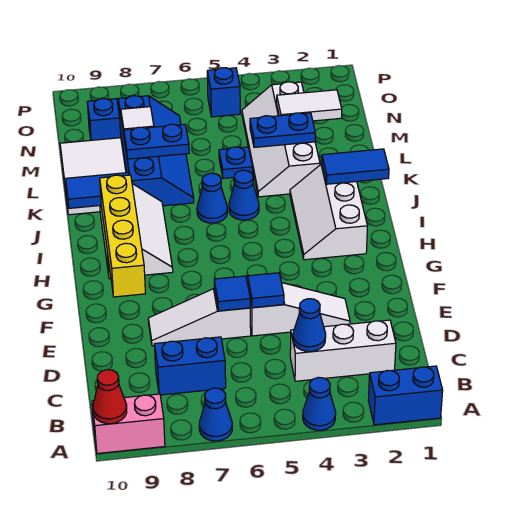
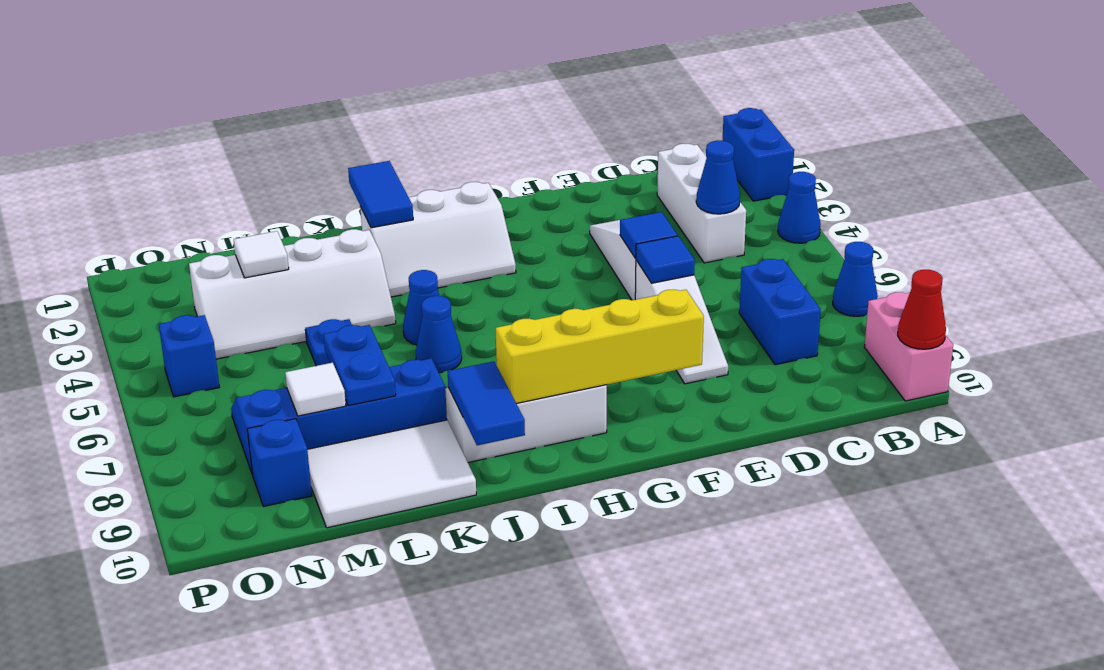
blue 1x2 plate [250,113,315,147] -> none
white 1x2 tile [277,90,342,121] -> white 1x1 tile [234,231,289,278]

